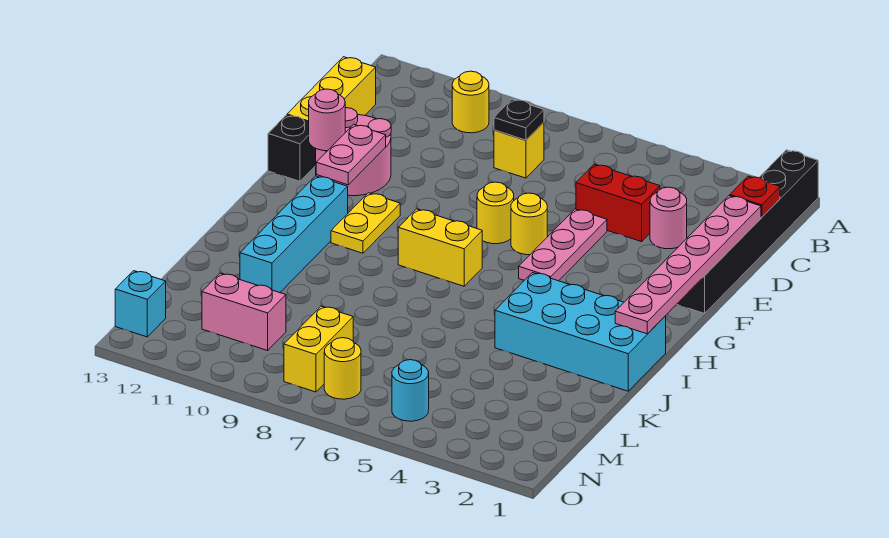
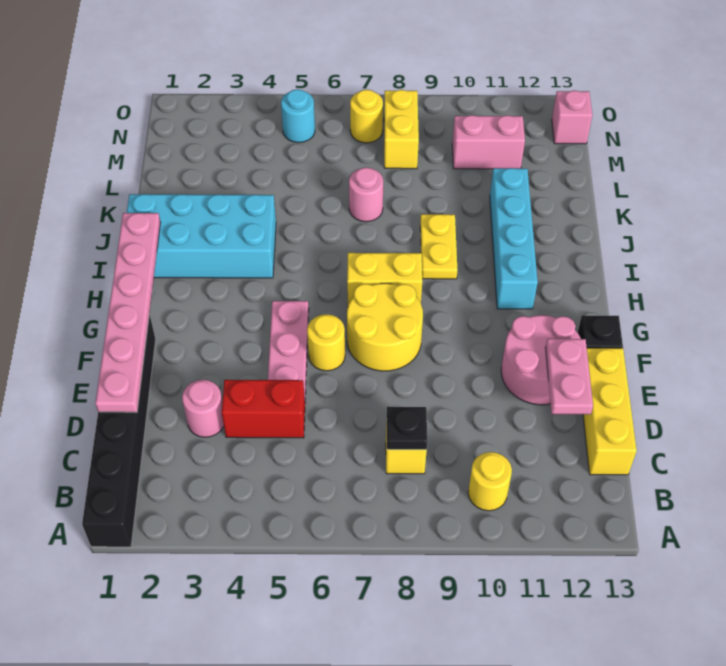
red 1x1 plate [730,176,780,217] -> none
yellow 1x1 round brick [477,182,514,244] -> yellow 2x2 round brick [347,283,423,371]
pink 1x2 plate [316,124,386,185] -> pink 1x2 plate moved to [545,339,593,414]
pink 1x1 round brick [309,89,345,151] -> pink 1x1 round brick moved to [349,167,383,222]
yellow 1x2 plate [331,193,400,253] -> yellow 1x2 plate moved to [420,214,457,279]
cyan 1x1 brick [115,271,166,337] -> pink 1x1 brick [552,90,592,144]

